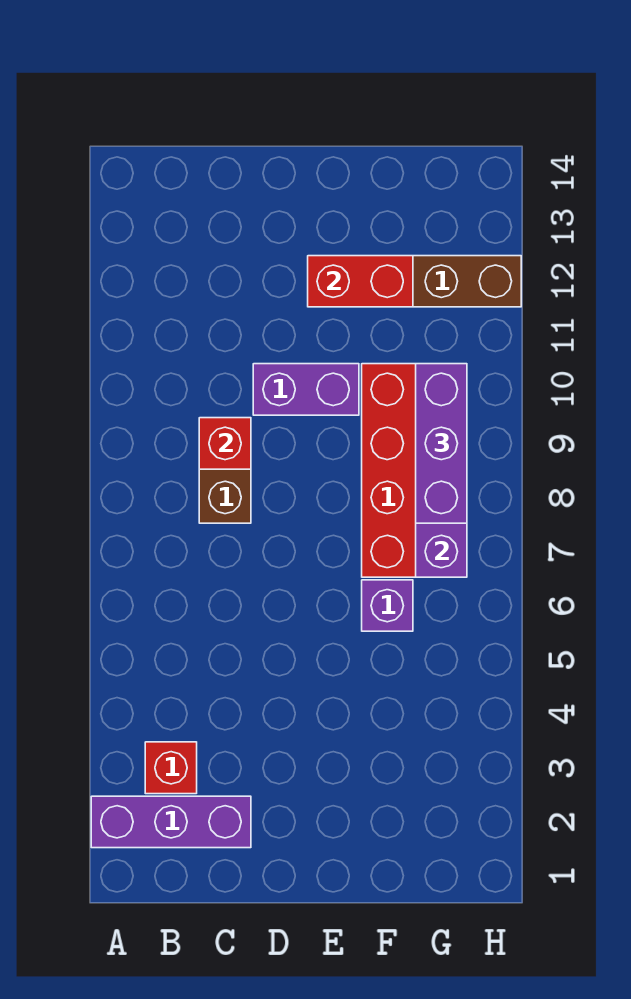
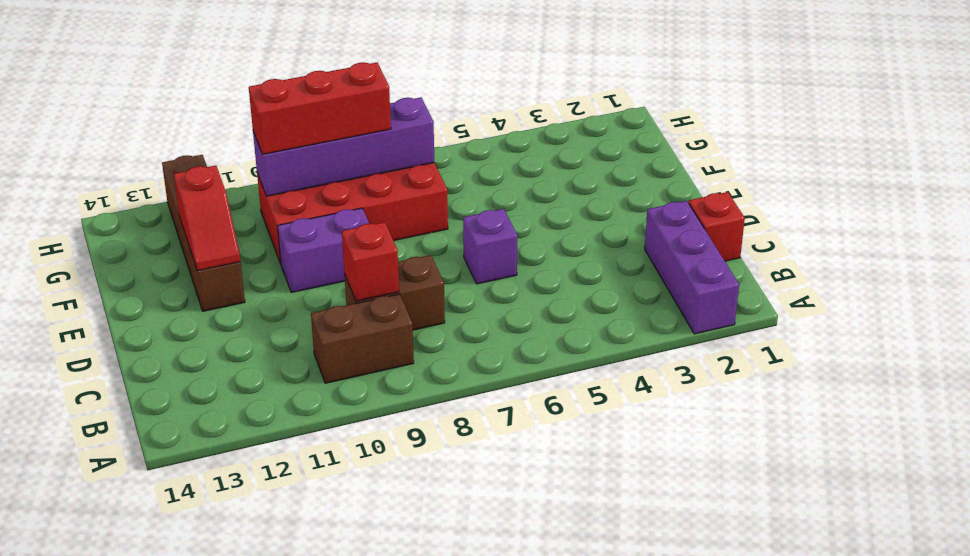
red 1x1 brick [145,742,197,794] -> red 1x1 brick moved to [689,192,745,261]
none -> brown 1x2 brick [311,294,414,383]
purple 1x2 brick [253,364,359,415] -> purple 1x2 brick turned to [278,208,369,293]
red 1x2 brick [308,256,413,307] -> red 1x2 slope [174,165,240,271]
purple 1x1 brick [362,580,413,631] -> purple 1x1 brick moved to [463,209,517,284]
purple 1x3 brick [416,364,467,523] -> red 1x3 brick [249,62,391,154]

